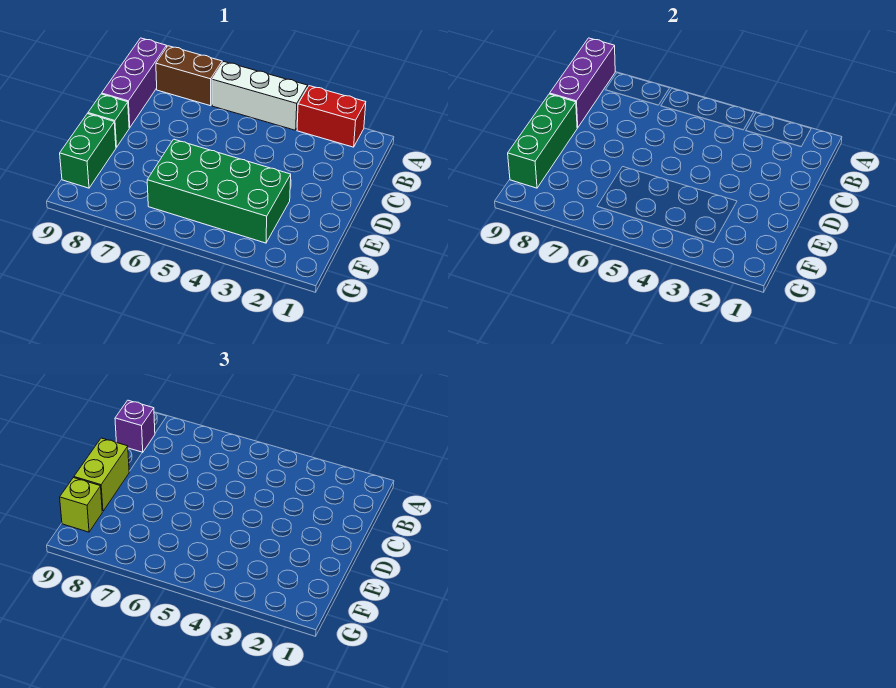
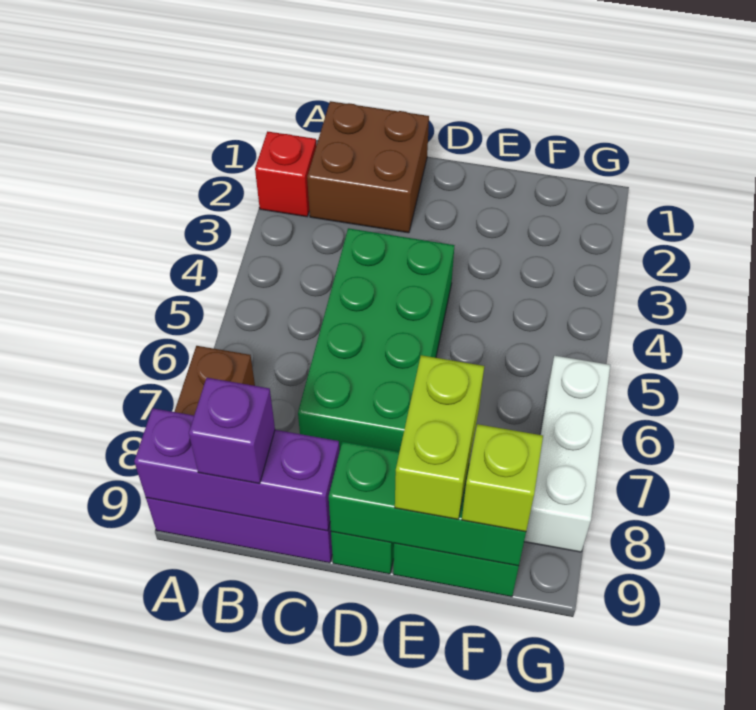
red 1x2 brick [297,86,366,147] -> red 1x1 brick [255,131,316,217]
white 1x3 brick [212,62,308,130] -> white 1x3 brick moved to [524,356,610,552]
none -> brown 2x2 brick [307,101,429,233]
lime 1x2 brick [74,438,129,512] -> lime 1x2 brick turned to [395,355,484,519]
green 2x4 brick [147,139,291,243] -> green 2x4 brick moved to [298,228,454,452]

